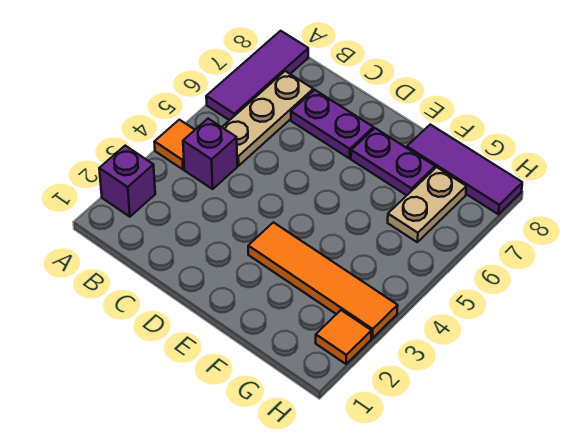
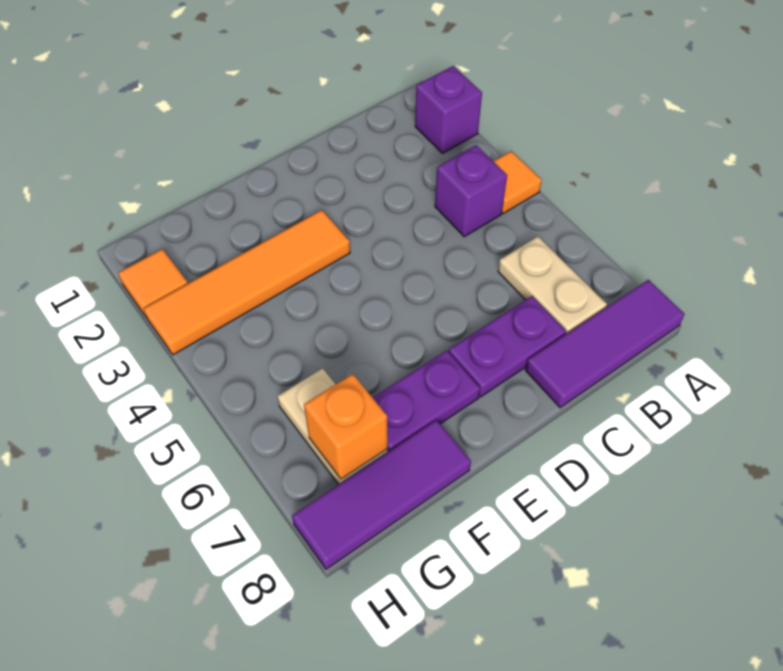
purple 1x3 tile [206,31,308,120] -> purple 1x3 tile turned to [525,280,685,408]
tan 1x3 plate [222,71,313,166] -> tan 1x2 plate [498,237,607,334]
none -> orange 1x1 brick [304,374,388,479]

